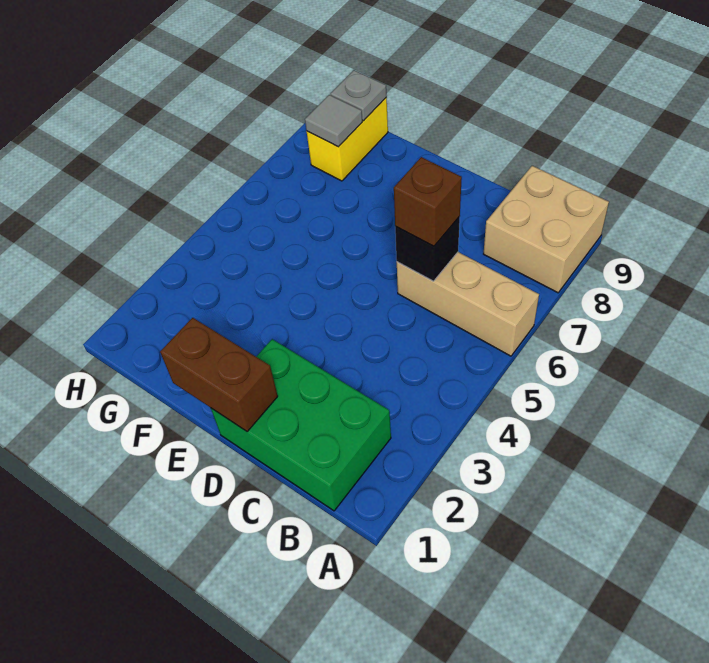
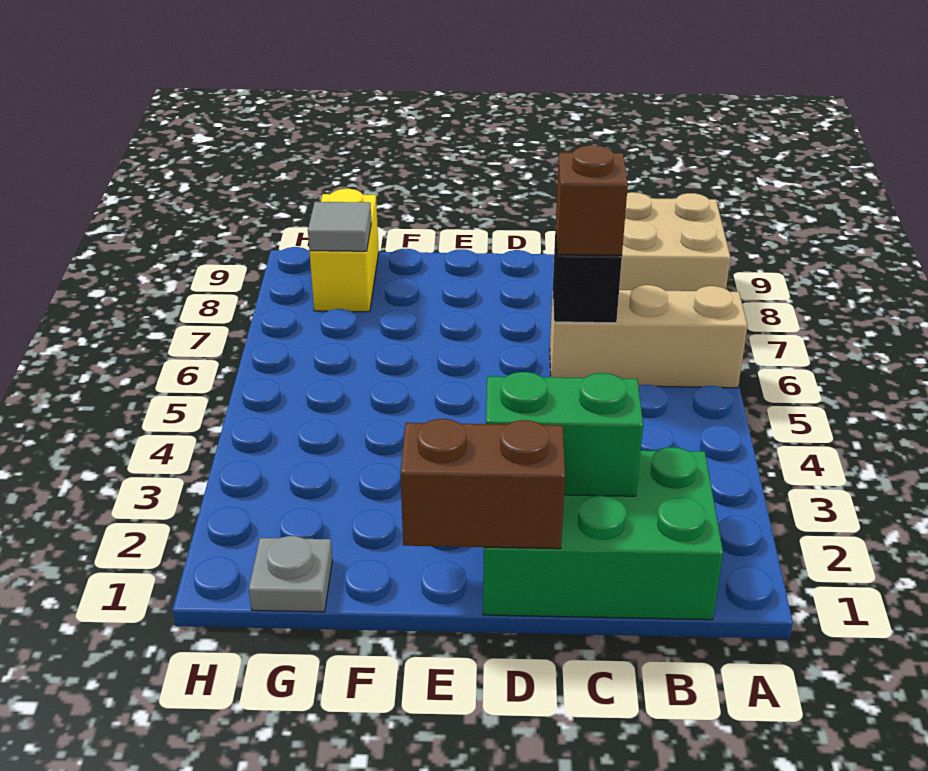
none -> green 1x2 brick [486,372,643,496]
grey 1x1 plate [330,70,387,121] -> grey 1x1 plate moved to [249,536,332,612]

